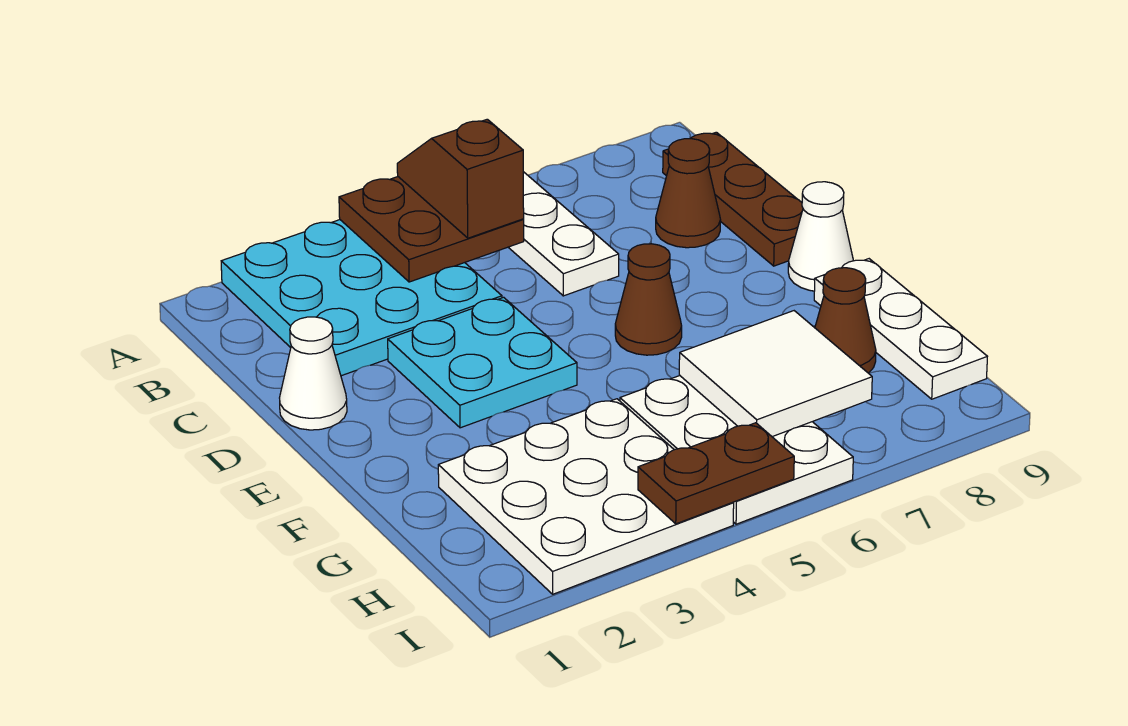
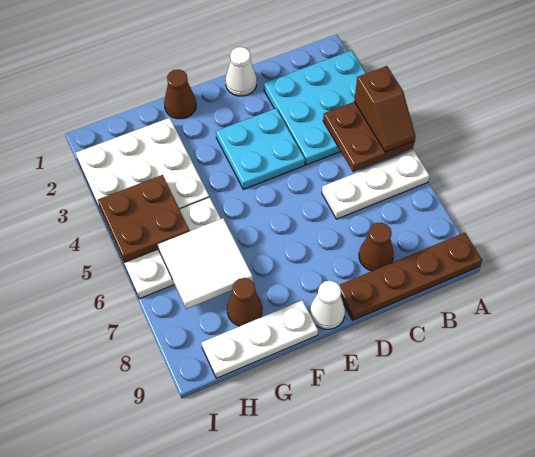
brown 1x2 slope [397,119,524,238] -> brown 1x2 slope turned to [354,66,416,152]
brown 1x3 plate [663,132,803,266] -> brown 1x4 plate [339,233,482,320]
brown 1x1 cone [615,244,682,355] -> brown 1x1 cone moved to [164,69,196,119]
brown 1x2 plate [638,423,794,524] -> brown 2x2 plate [98,175,189,262]

